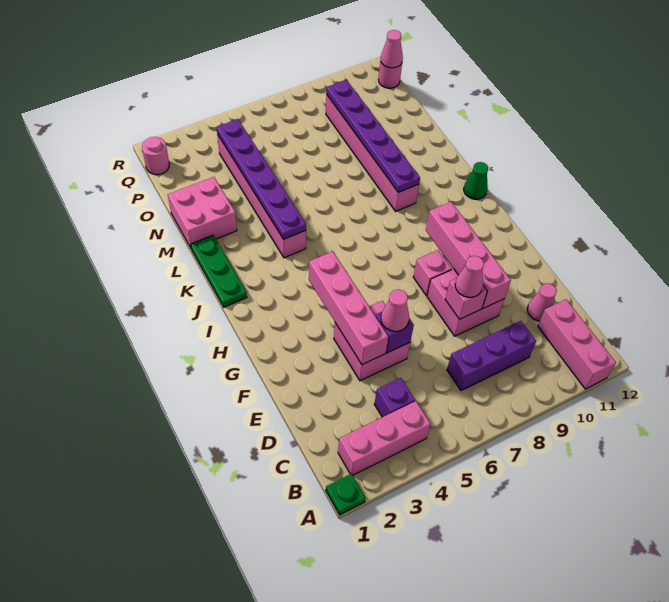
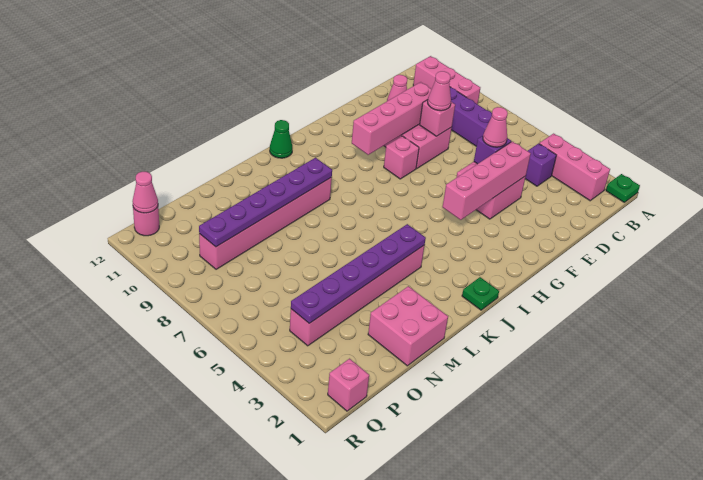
pink 1x3 brick [538,300,616,389] -> pink 1x3 brick turned to [413,56,480,104]
green 1x3 plate [191,235,247,307] -> green 1x1 plate [462,277,499,310]
pink 1x1 round brick [142,137,169,175] -> pink 1x1 brick [328,359,369,411]

